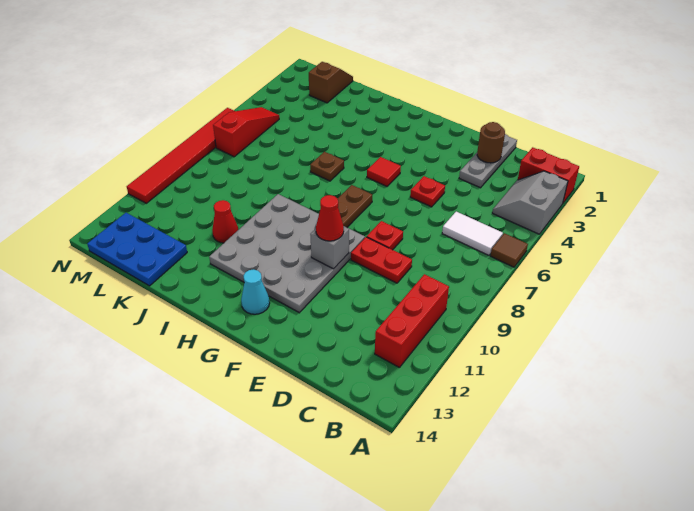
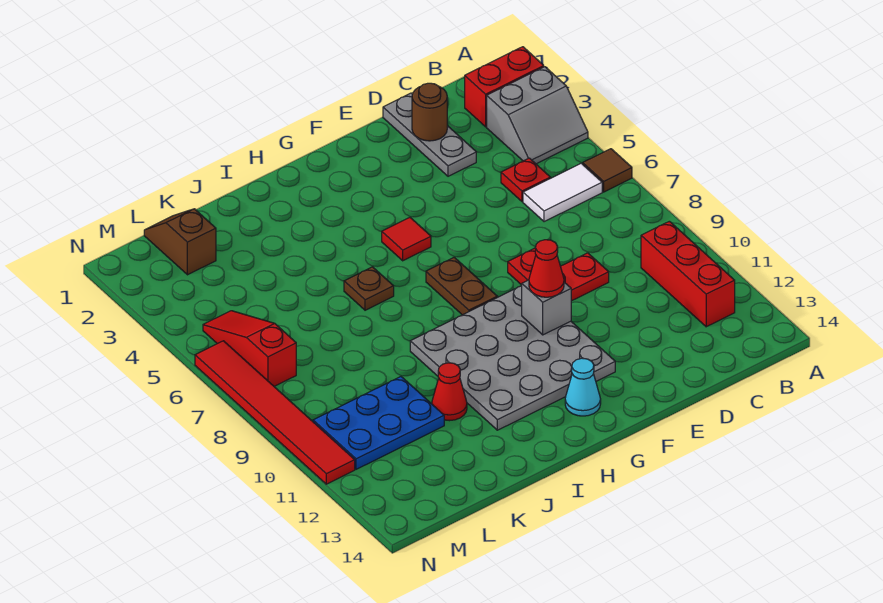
grey 2x2 slope [492,171,568,234] -> grey 2x2 slope turned to [487,67,588,164]
red 1x1 plate [410,176,445,207] -> red 1x1 plate moved to [501,158,550,202]
blue 2x3 plate [87,213,187,286] -> blue 2x3 plate moved to [313,377,444,469]

